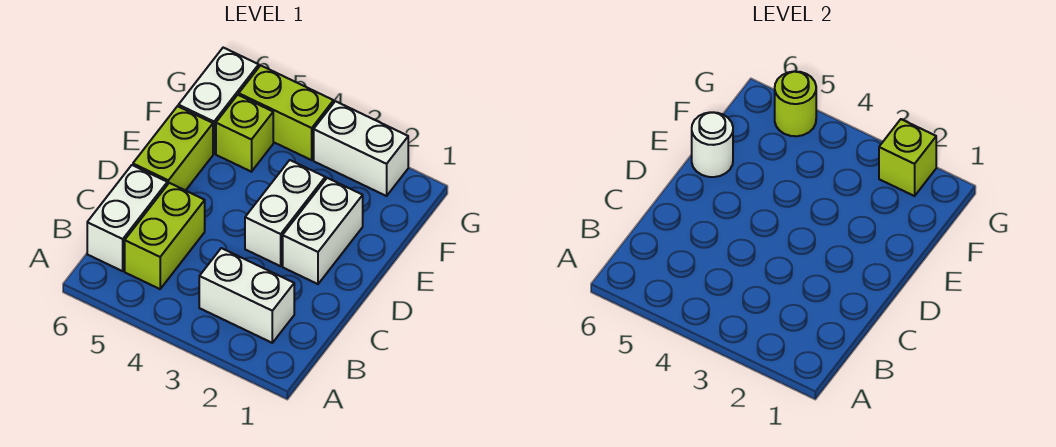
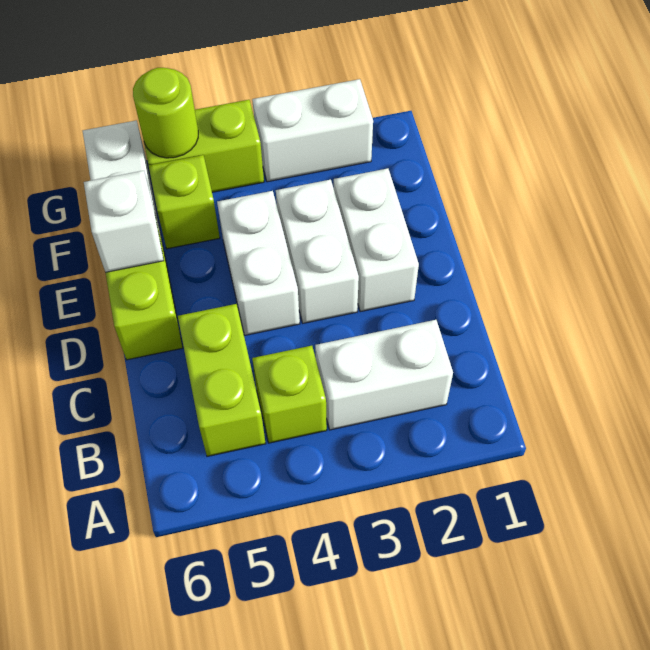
white 1x2 brick [87,165,167,271] -> white 1x2 brick moved to [217,191,300,335]
white 1x1 round brick [692,112,733,177] -> white 1x1 brick [84,171,164,272]
lime 1x1 brick [879,119,936,196] -> lime 1x1 brick moved to [252,346,327,443]

